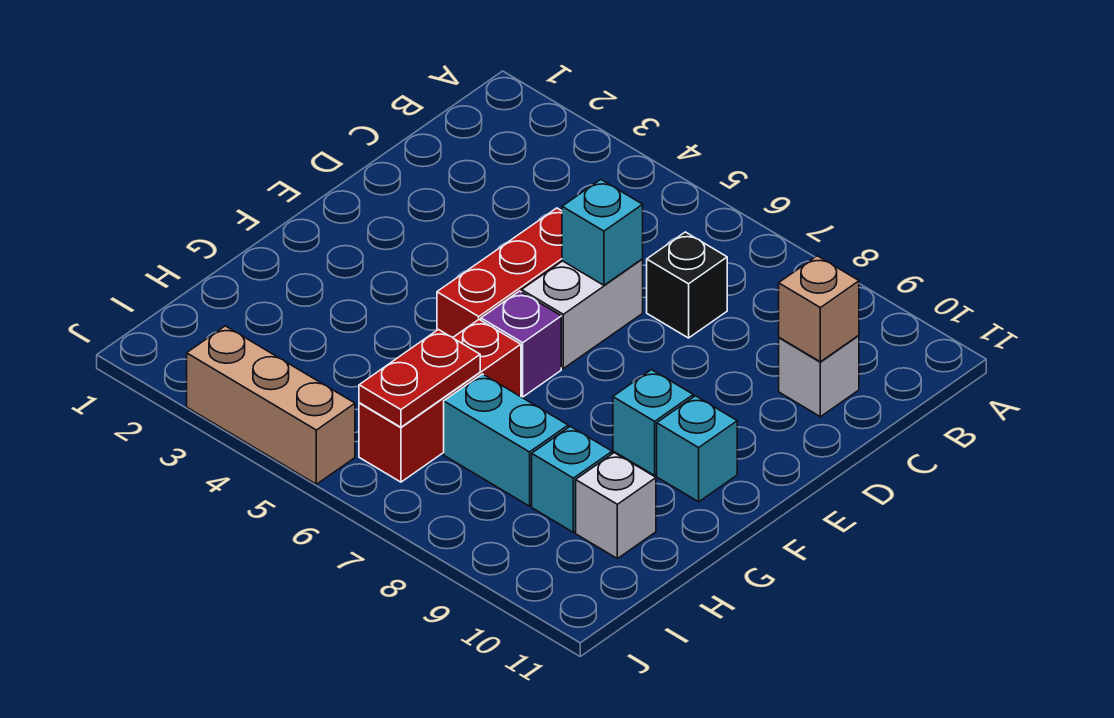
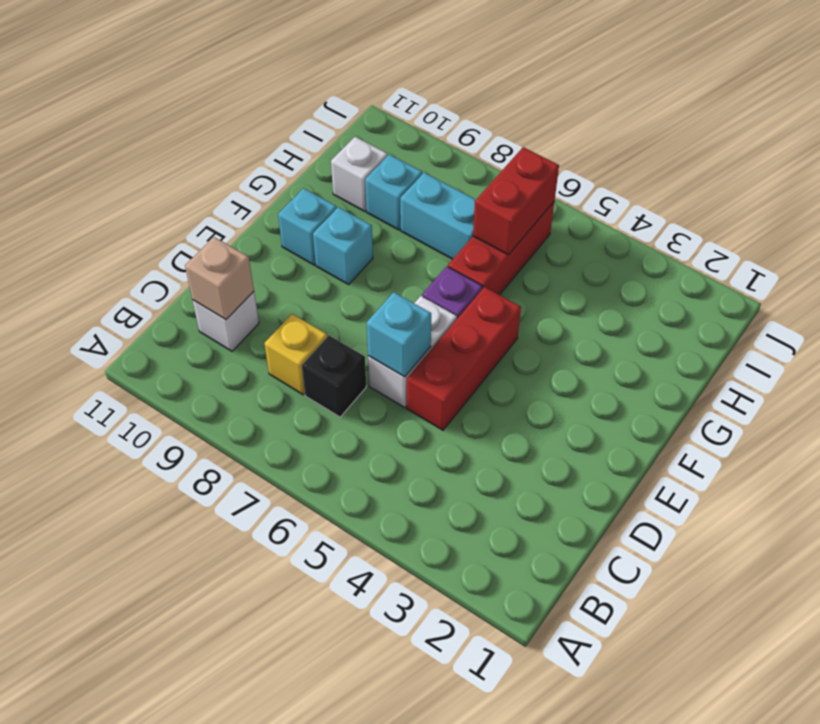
none -> yellow 1x1 brick [264,314,327,395]
red 1x2 plate [359,330,480,427] -> red 1x2 brick [473,147,559,255]
tan 1x3 brick [187,326,355,484] -> none

